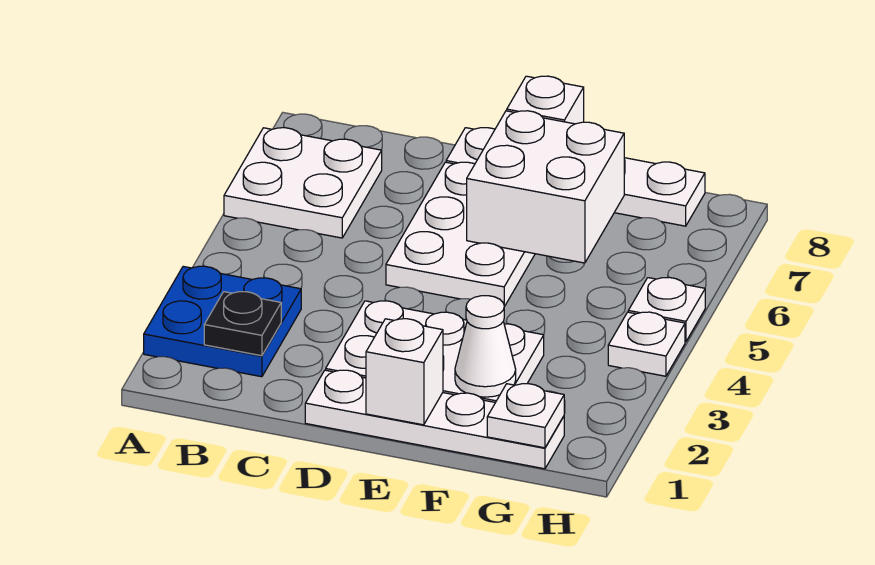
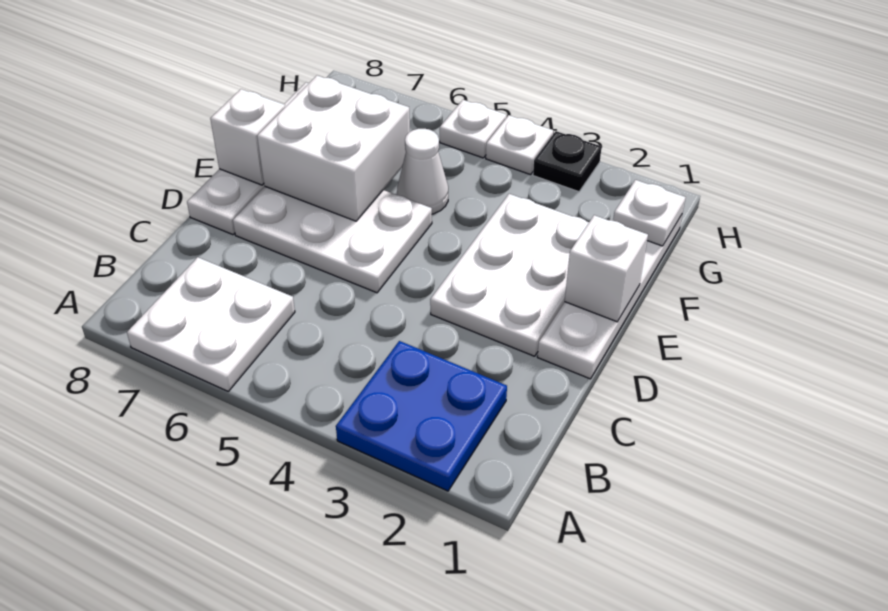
black 1x1 plate [204,292,281,356] -> black 1x1 plate moved to [533,131,602,192]
white 1x1 cone [455,296,516,397] -> white 1x1 cone moved to [397,129,448,214]

